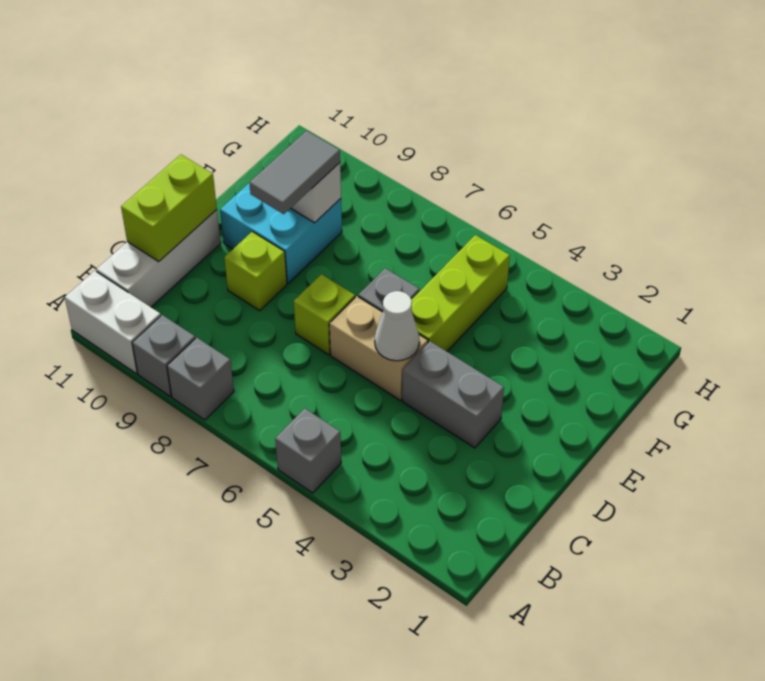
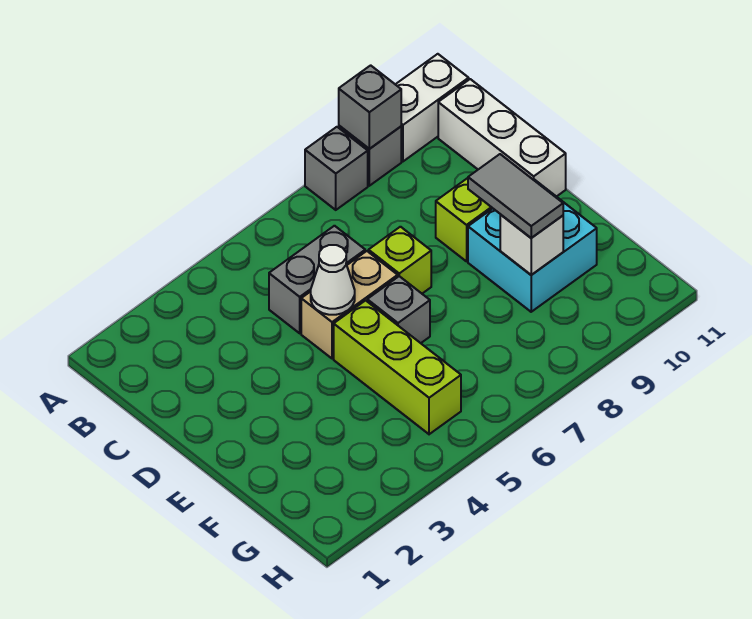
grey 1x1 brick [275,409,341,493] -> grey 1x1 brick moved to [339,65,401,149]
lime 1x2 brick [121,155,217,261] -> none
grey 1x2 brick [402,342,504,448] -> grey 1x2 brick moved to [269,226,365,333]

